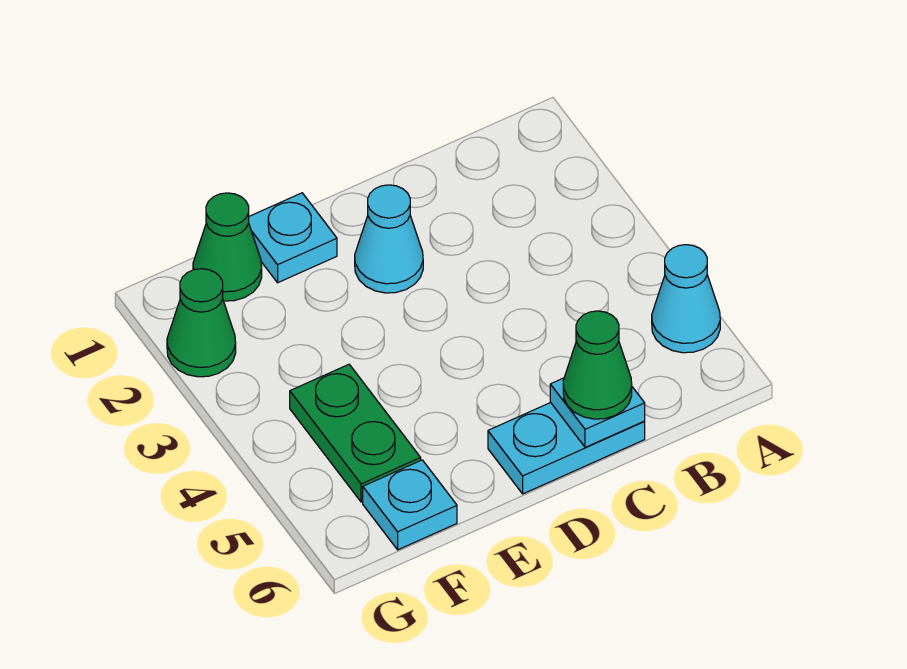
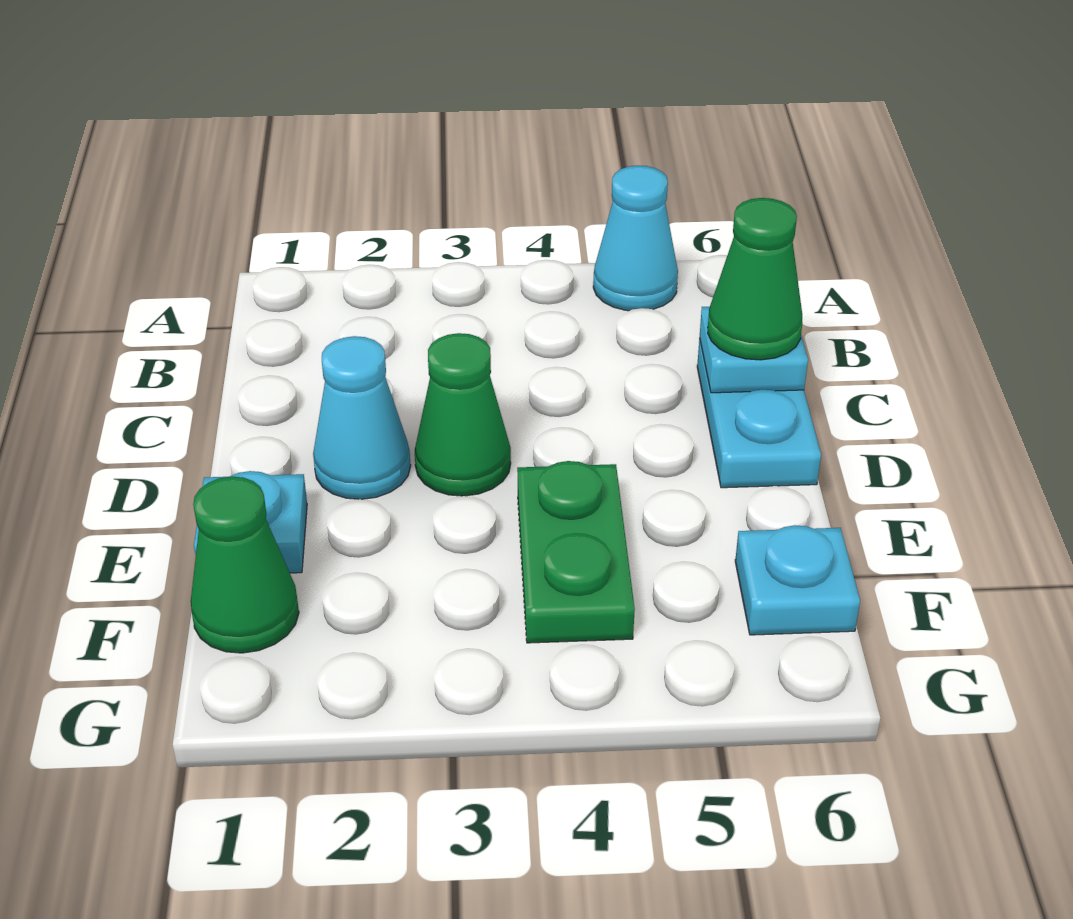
green 1x2 plate [290,365,421,502] -> green 1x2 plate turned to [517,461,635,643]
green 1x1 cone [167,269,236,377] -> green 1x1 cone moved to [415,333,511,496]

